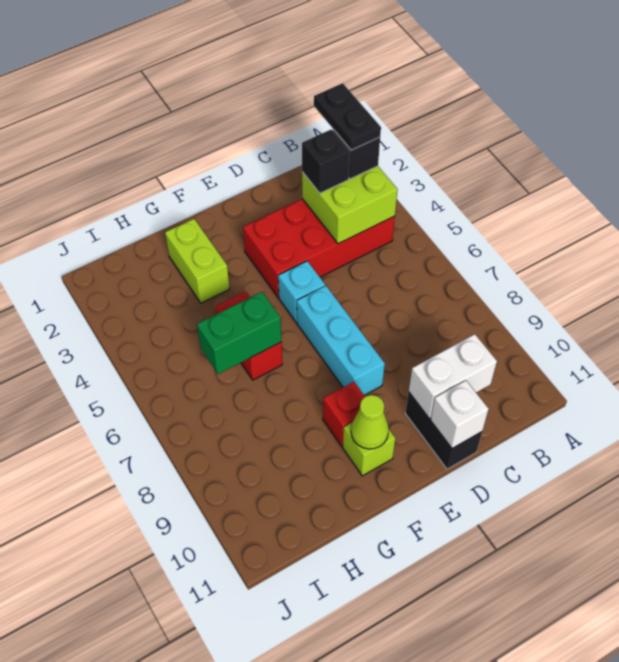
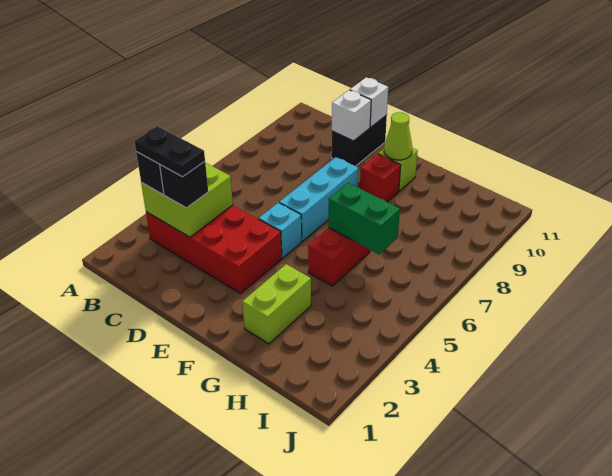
black 1x2 plate [314,83,381,150] -> black 1x2 plate turned to [134,126,205,177]
white 1x2 brick [409,334,497,419] -> white 1x1 brick [332,90,371,141]

